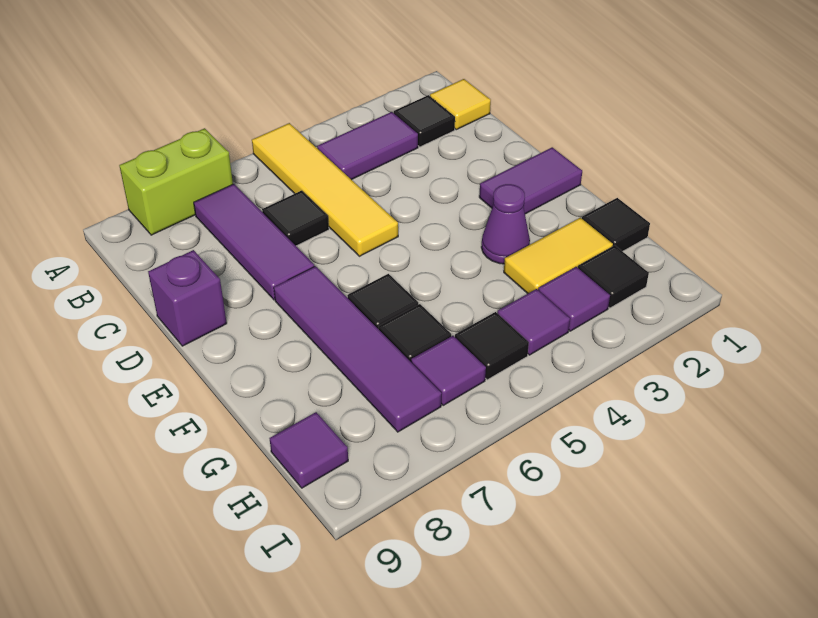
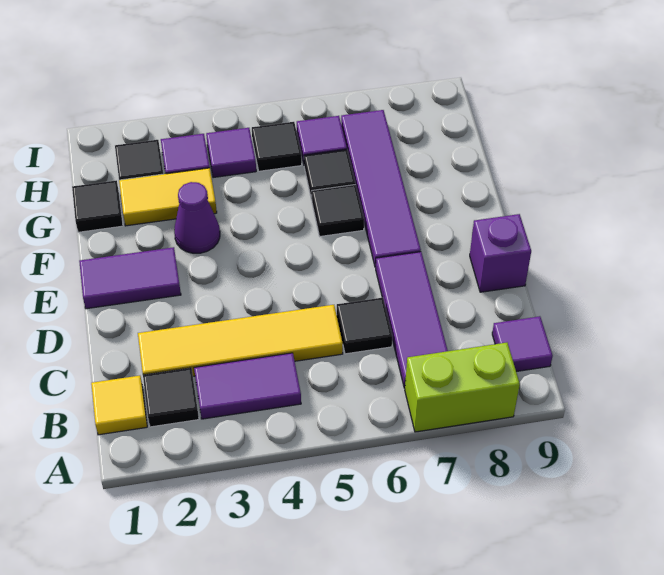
yellow 1x4 tile [252,123,398,256] -> yellow 1x4 tile turned to [138,305,343,376]
purple 1x1 tile [270,412,348,488] -> purple 1x1 tile moved to [492,316,553,372]

